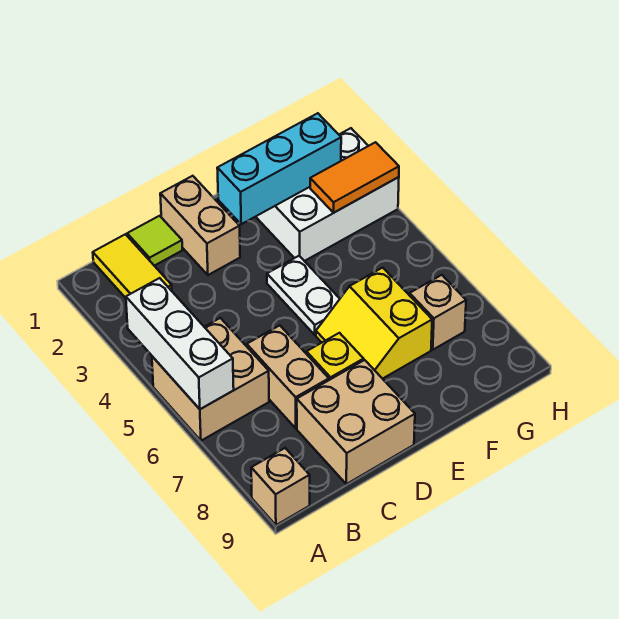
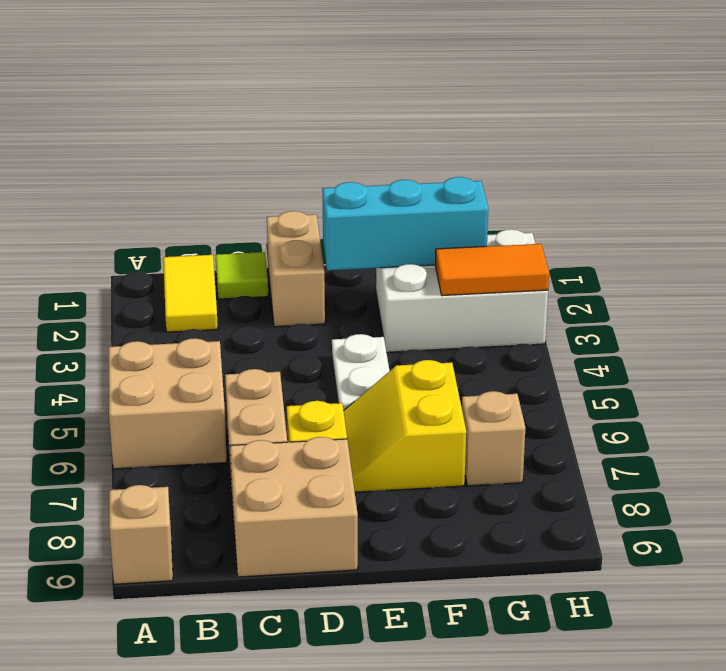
white 1x3 brick [126,278,234,409] -> none

